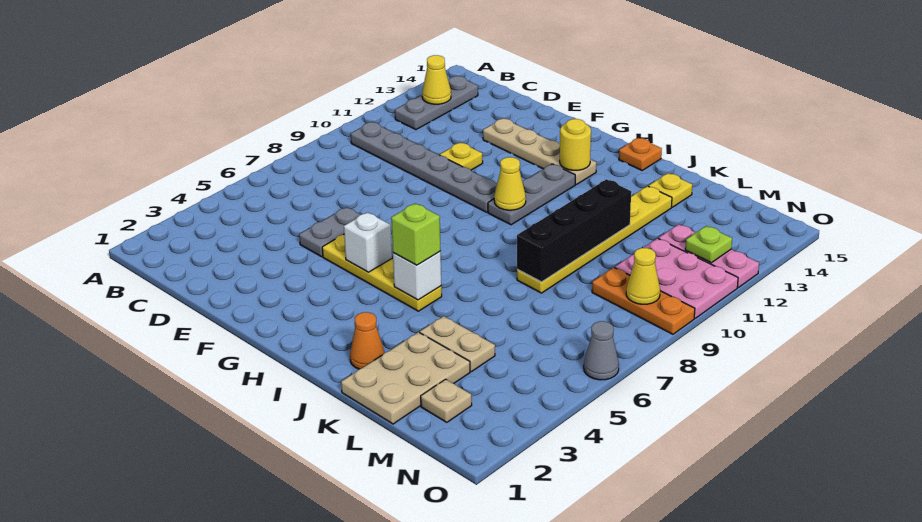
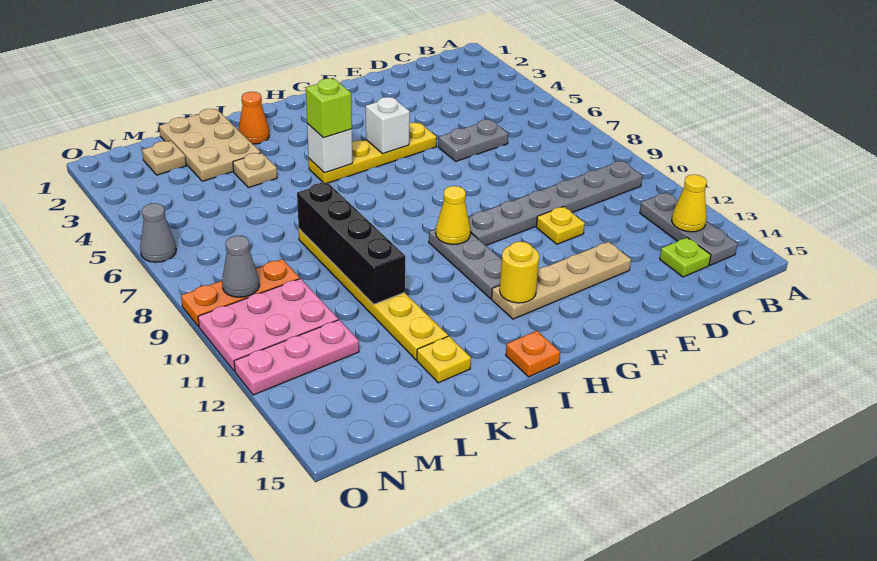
grey 1x2 plate [299,207,361,257] -> grey 1x2 plate turned to [438,120,508,161]
tan 1x2 plate [420,316,495,372] -> tan 1x1 plate [233,153,277,188]
yellow 1x1 cone [626,248,660,304] -> grey 1x1 cone [222,236,259,297]
lime 1x1 plate [685,226,732,263] -> lime 1x1 plate moved to [660,237,711,277]

